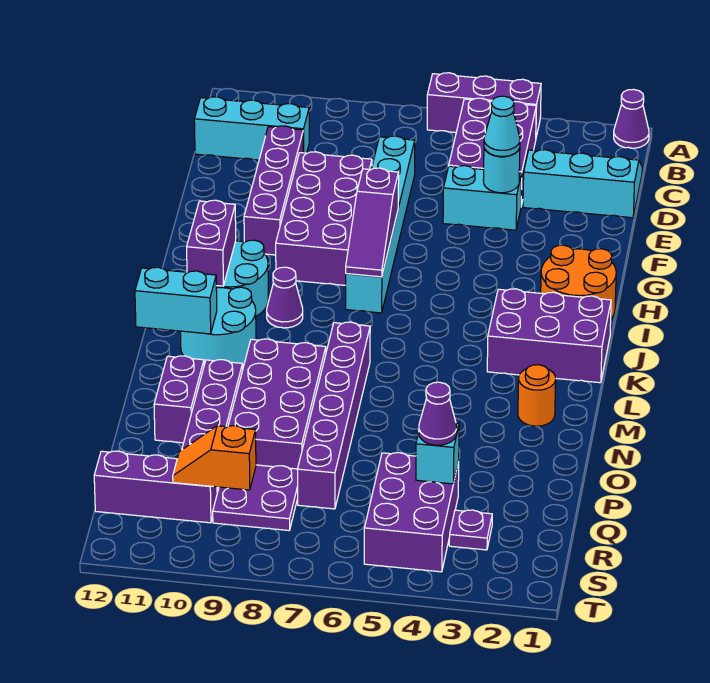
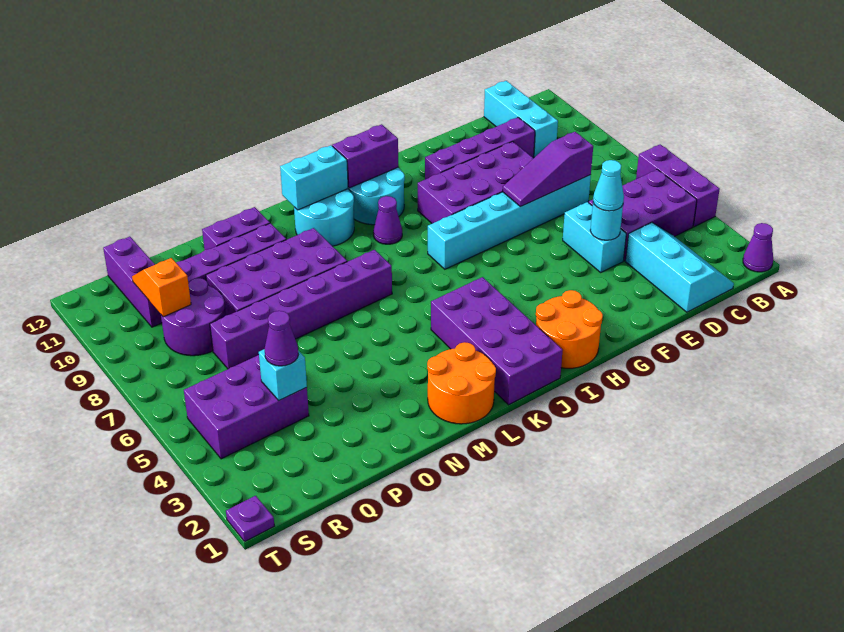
purple 1x3 slope [346,168,399,277] -> purple 1x3 slope moved to [503,132,593,207]
purple 2x3 brick [487,289,611,383] -> purple 2x4 brick [431,277,563,405]
cyan 1x2 brick [135,267,217,334] -> cyan 1x2 brick turned to [280,145,348,210]
orange 1x1 round brick [518,365,556,426] -> orange 2x2 round brick [427,342,496,424]
purple 2x2 plate [213,465,298,530] -> purple 2x2 round brick [161,278,226,356]
purple 1x1 plate [449,510,492,550] -> purple 1x1 plate moved to [226,496,274,542]

